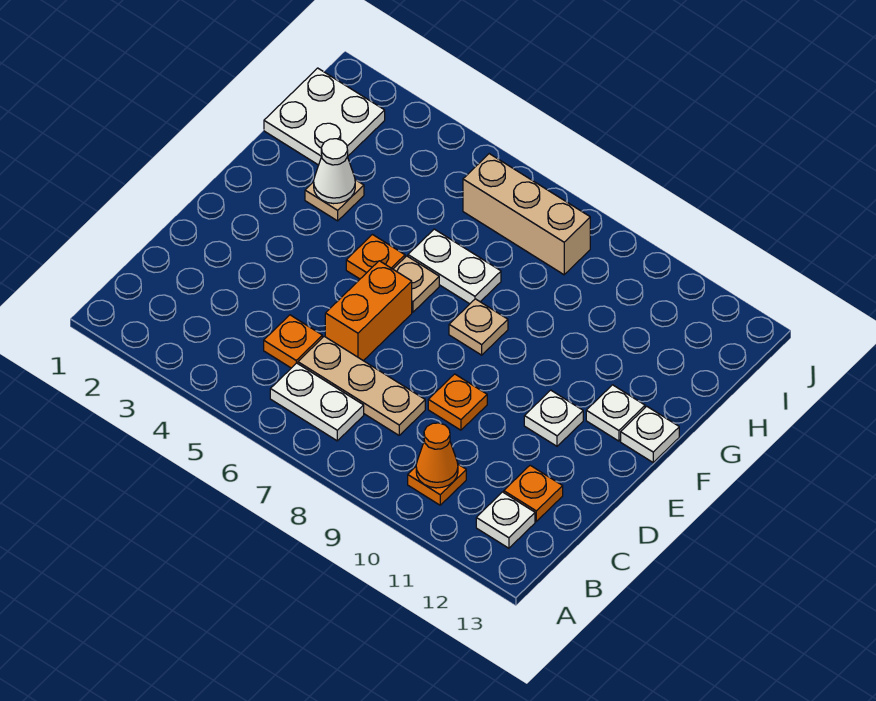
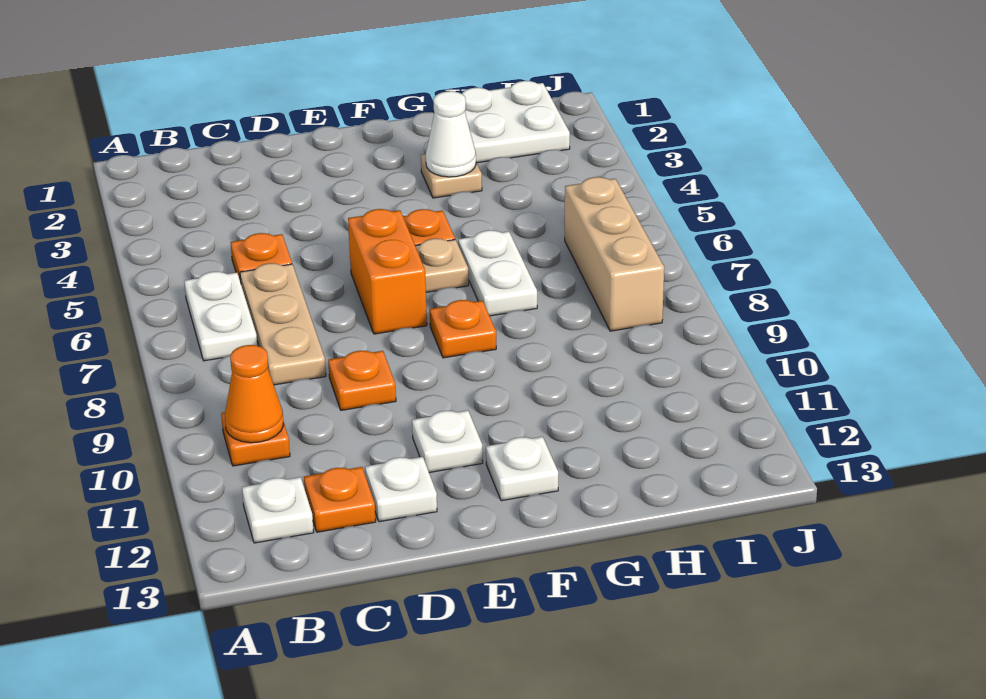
orange 1x2 brick [325,261,412,361] -> orange 1x2 brick turned to [348,209,427,334]
tan 1x1 plate [449,299,508,355] -> orange 1x1 plate [430,300,496,358]
white 1x1 plate [621,406,679,462] -> white 1x1 plate moved to [365,457,437,522]

